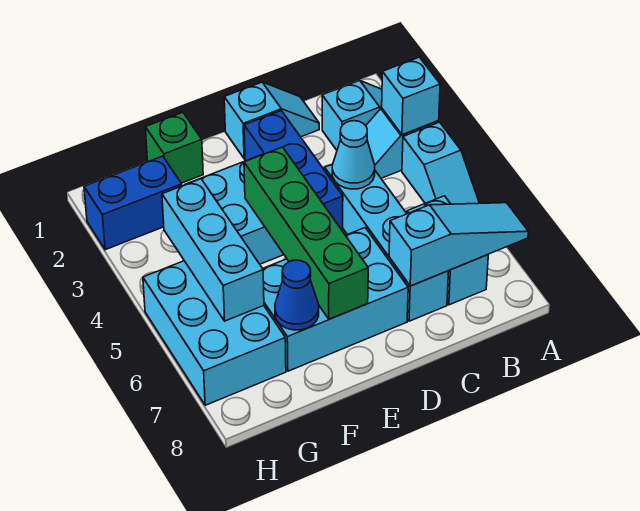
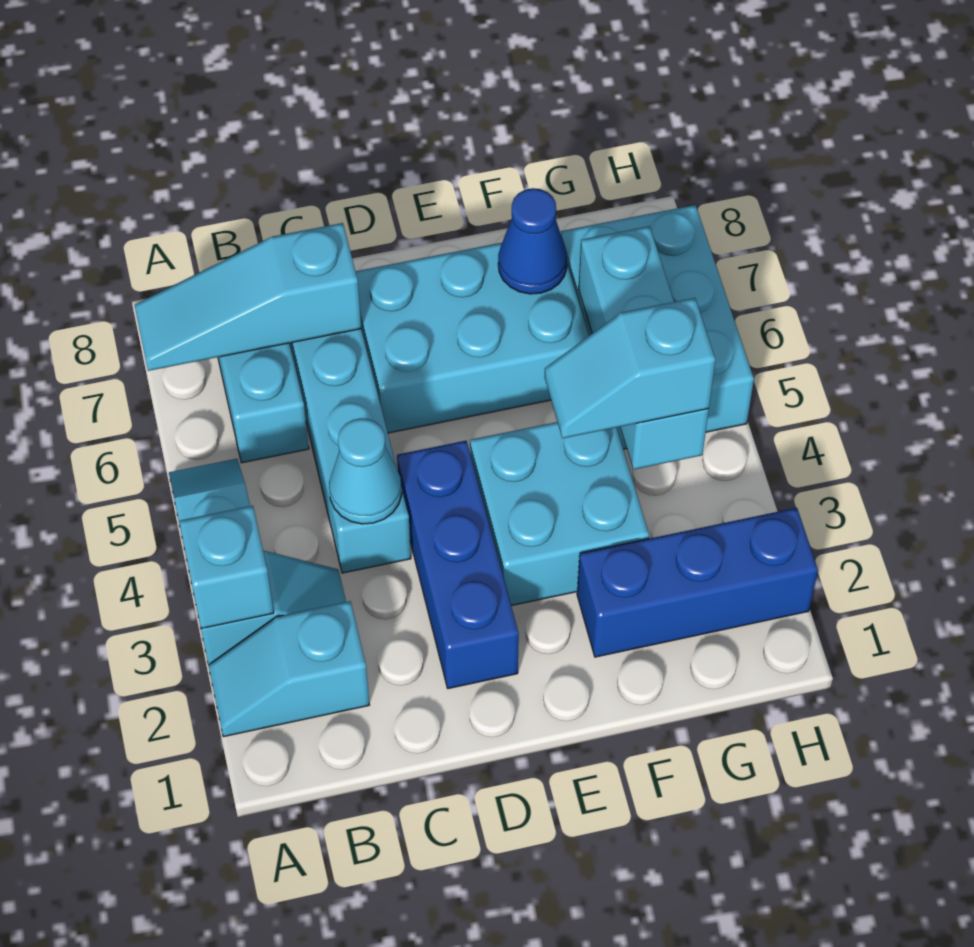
cyan 1x2 slope [224,82,319,159] -> cyan 1x2 slope moved to [545,298,715,438]
green 1x4 brick [244,147,368,319] -> none
green 1x1 brick [145,112,203,183] -> none
blue 1x2 brick [84,156,182,250] -> blue 1x3 brick [577,508,818,657]

